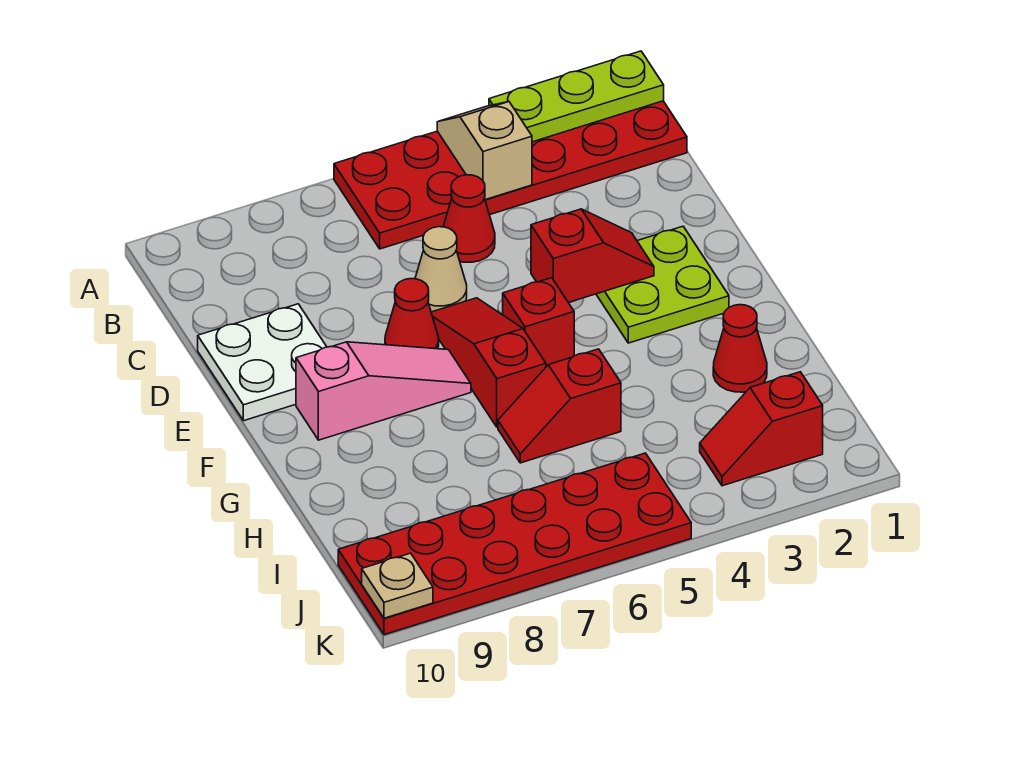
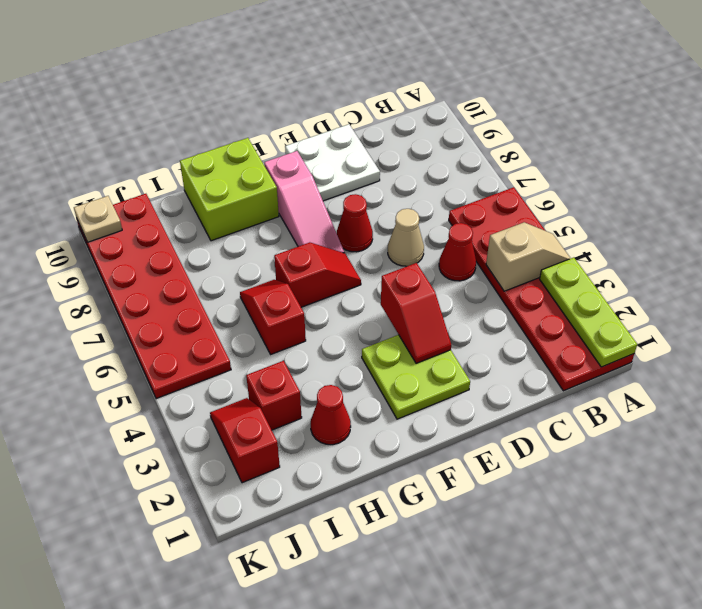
red 1x3 slope [431,298,546,427] -> red 1x2 slope [274,242,361,307]
red 1x1 brick [503,278,574,367] -> red 1x1 brick moved to [246,361,302,430]
none -> lime 2x2 brick [180,138,279,241]

